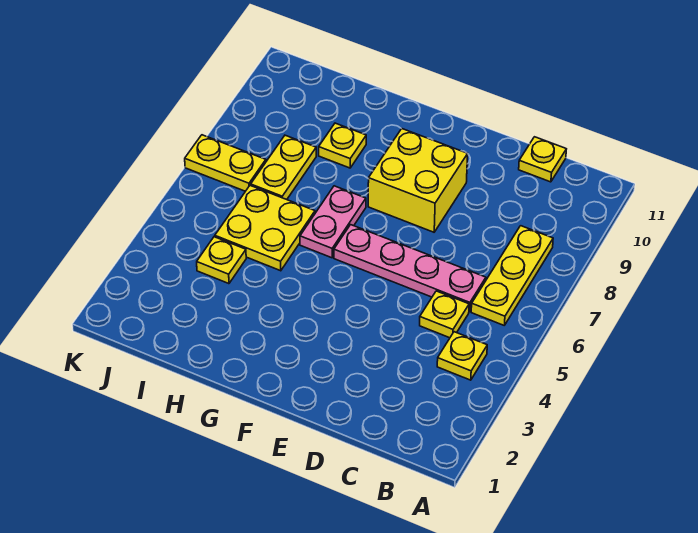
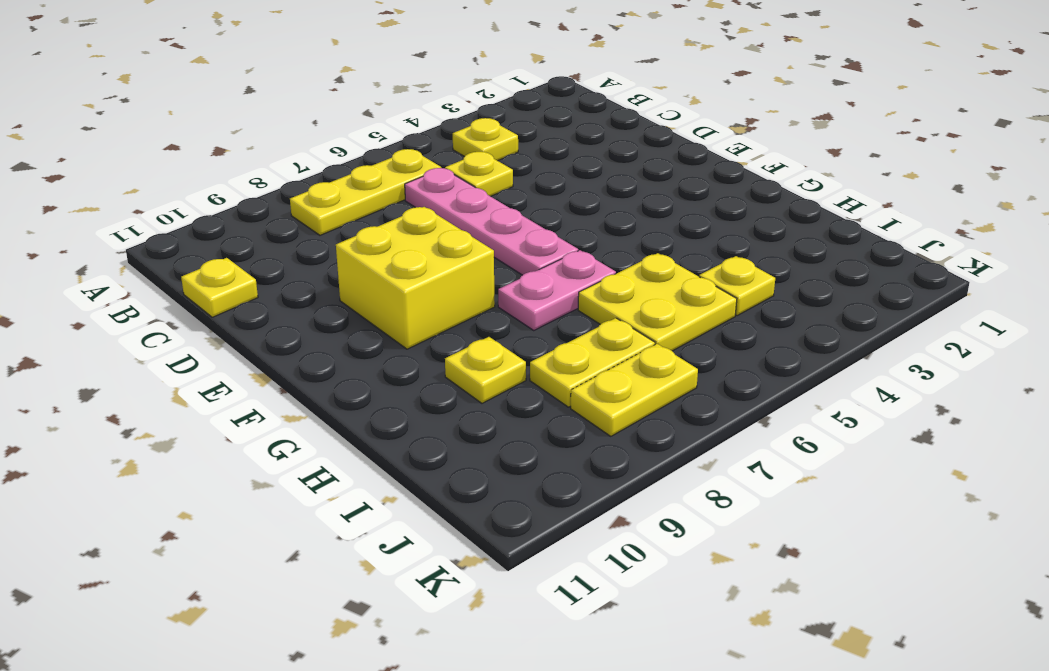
yellow 1x2 plate [185,135,266,191] -> yellow 1x2 plate turned to [571,344,698,436]

